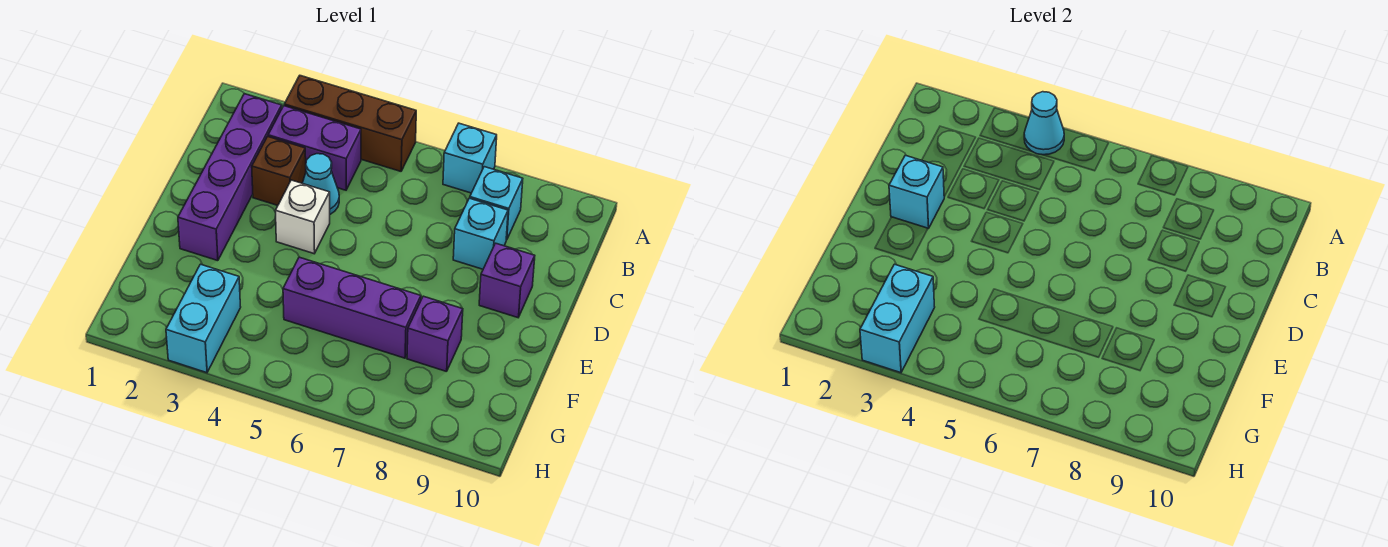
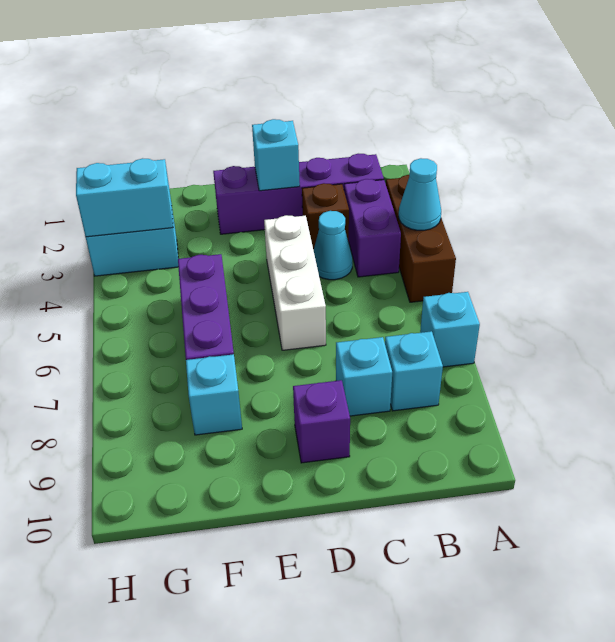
white 1x1 brick [275,180,330,254] -> white 1x3 brick [264,215,326,350]
purple 1x1 brick [407,296,463,372] -> cyan 1x1 brick [186,354,242,435]

